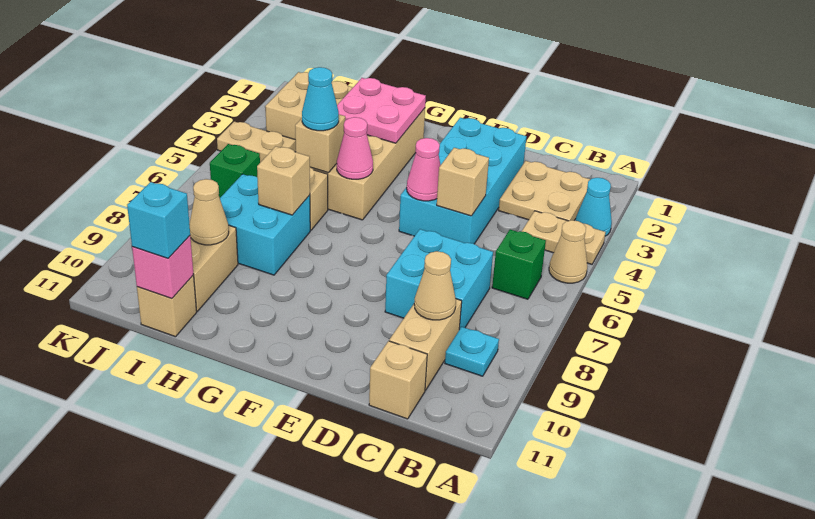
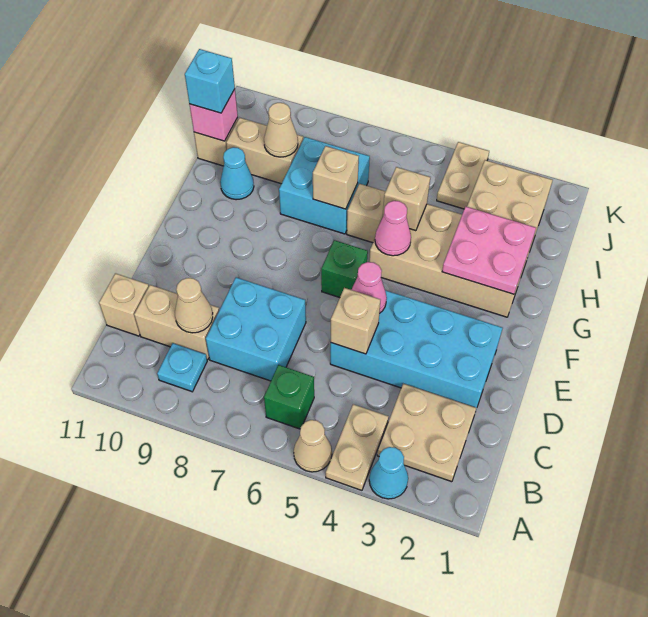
cyan 1x1 cone [302,67,339,131] -> cyan 1x1 cone moved to [220,147,254,200]
green 1x1 brick [210,144,260,198] -> green 1x1 brick moved to [321,240,368,298]

